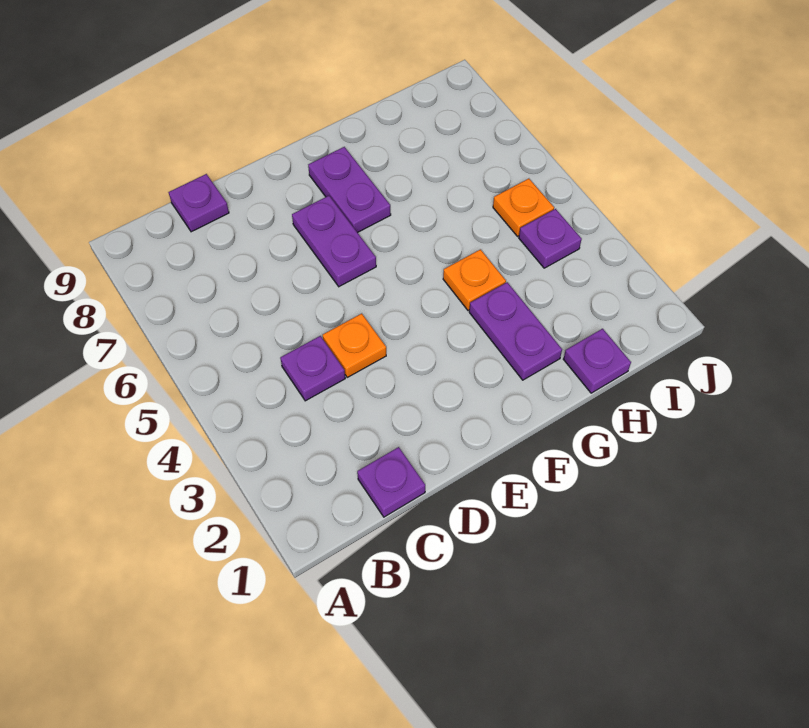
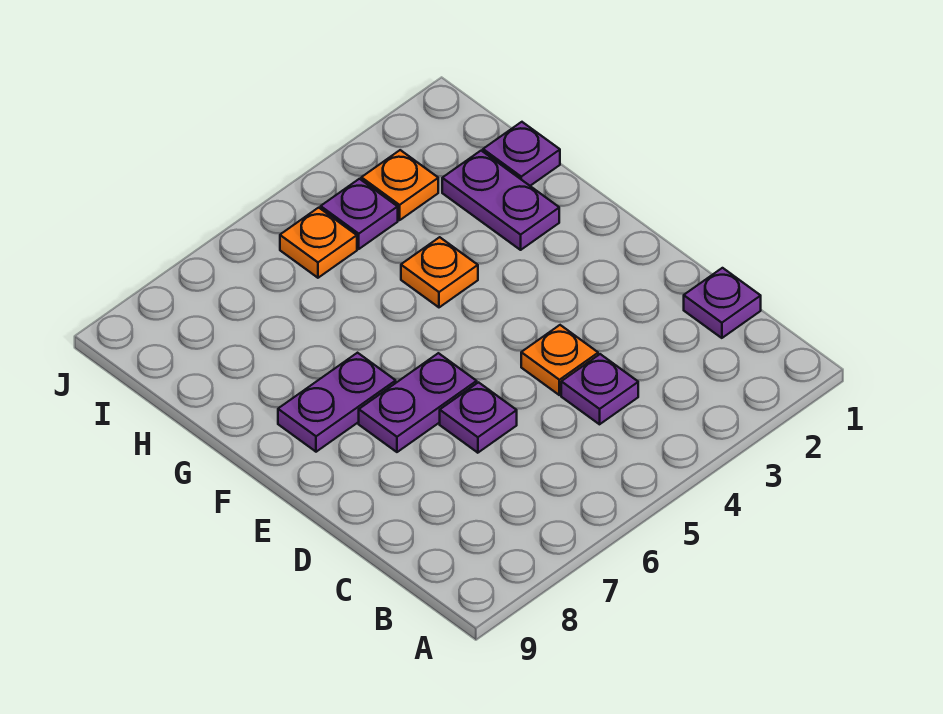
purple 1x1 plate [169,174,229,232] -> purple 1x1 plate moved to [440,382,517,453]
purple 1x2 plate [469,282,562,380] -> purple 1x2 plate turned to [442,151,559,250]
none -> orange 1x1 plate [361,150,438,220]

